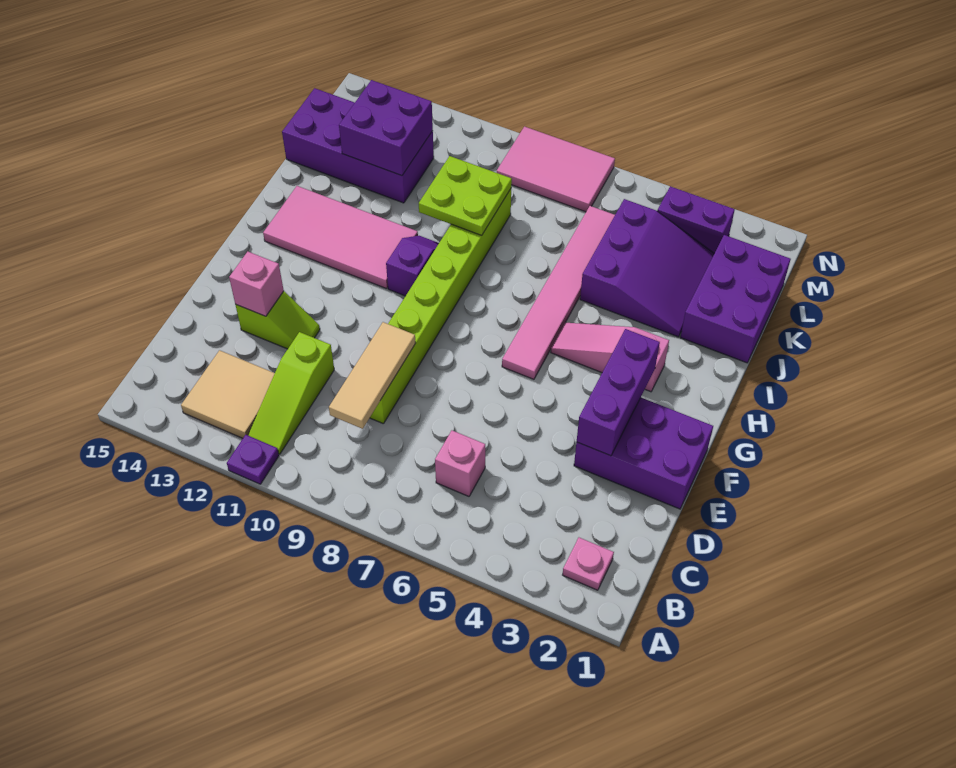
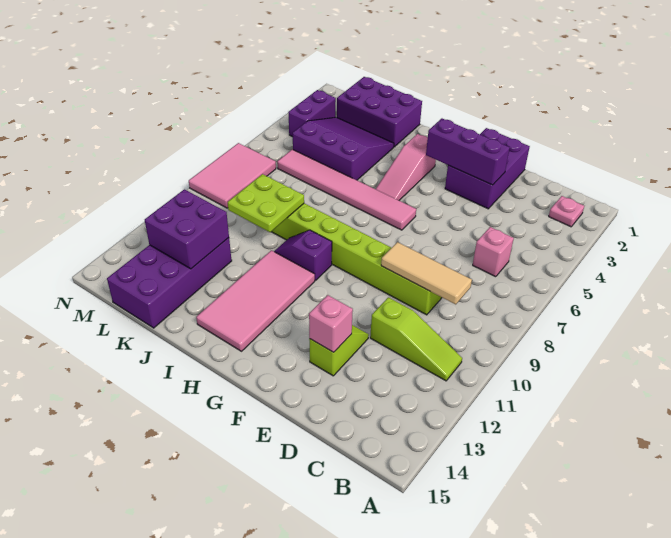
purple 1x1 plate [227,435,279,484] -> none
tan 2x2 tile [181,350,275,438] -> none

